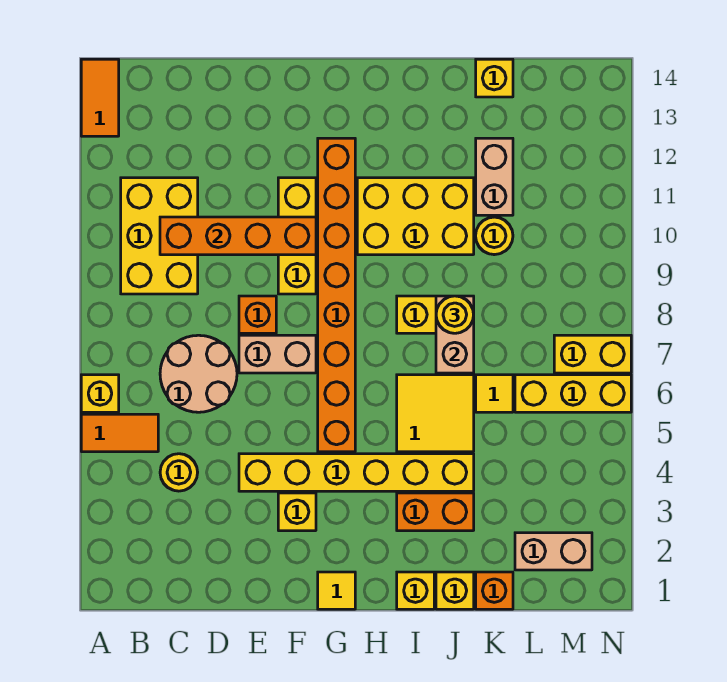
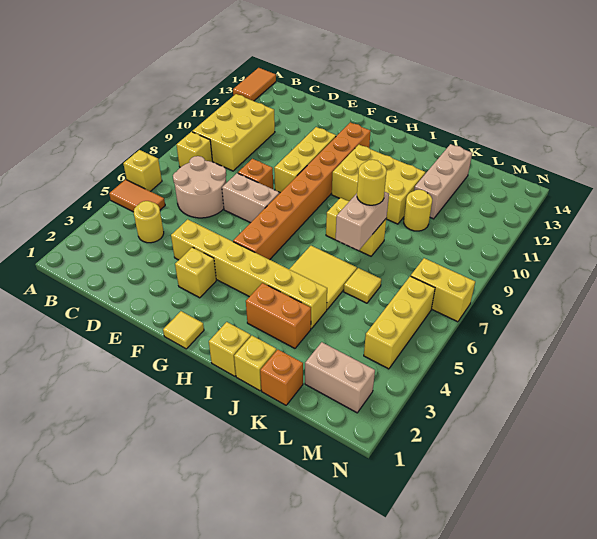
orange 1x4 brick [160,217,316,255] -> none
tan 1x2 brick [476,138,513,215] -> tan 1x3 brick [414,144,472,219]
yellow 1x1 brick [476,59,513,97] -> yellow 1x1 brick moved to [176,132,213,167]
yellow 1x3 brick [515,375,631,412] -> yellow 1x3 brick turned to [364,276,435,369]

